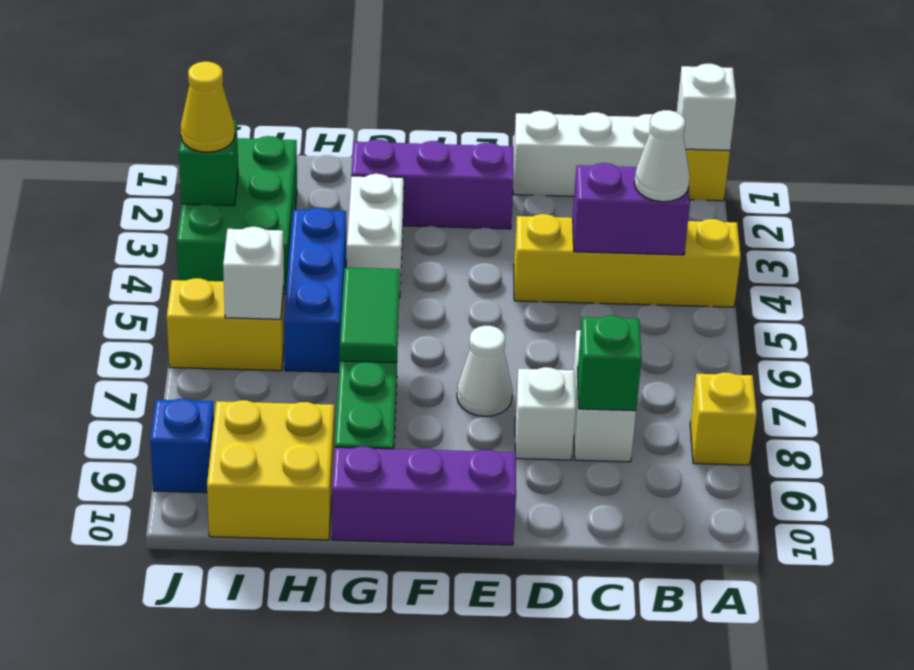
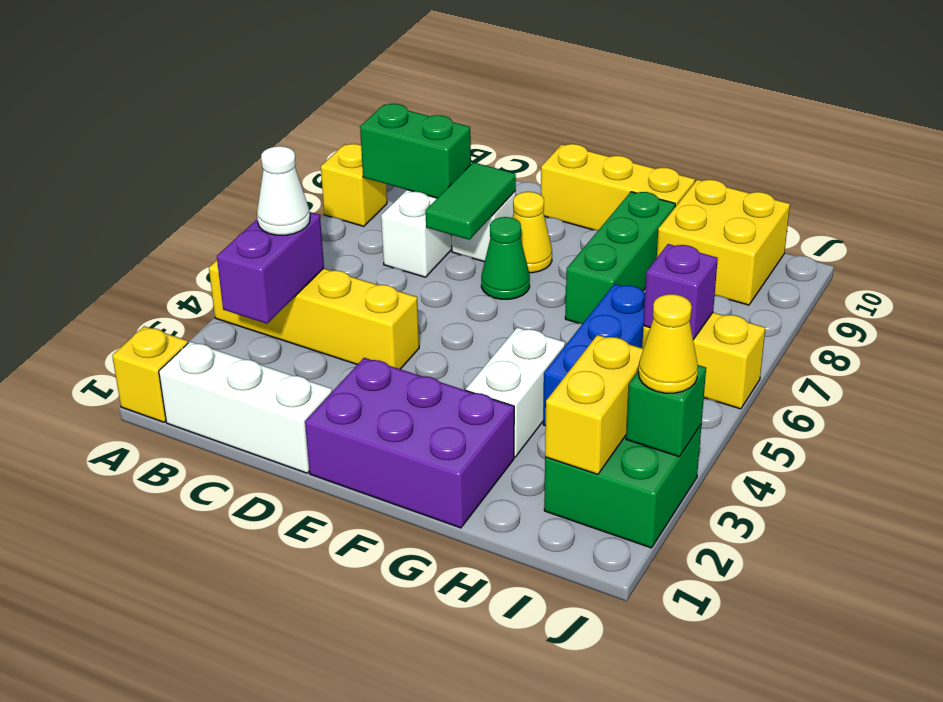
white 1x1 brick [677,64,736,151] -> none
purple 1x2 brick [573,163,690,255] -> purple 1x2 brick turned to [217,212,324,324]
green 1x1 brick [578,316,642,411] -> green 1x2 brick [360,104,471,198]
purple 1x3 brick [351,139,514,229] -> purple 2x3 brick [305,358,514,528]
white 1x1 cone [457,326,513,416] -> green 1x1 cone [481,217,530,299]
none -> yellow 1x1 cone [513,192,552,273]
purple 1x3 brick [332,446,516,545] -> yellow 1x3 brick [541,144,695,230]
green 1x2 tile [340,268,400,363] -> green 1x2 tile moved to [425,162,516,240]
green 2x3 brick [177,136,297,294] -> green 2x2 brick [544,424,702,548]
none -> yellow 1x2 brick [545,335,643,474]
white 1x1 brick [223,227,284,319] -> purple 1x1 brick [644,244,718,340]
blue 1x1 brick [150,399,214,493] -> none

